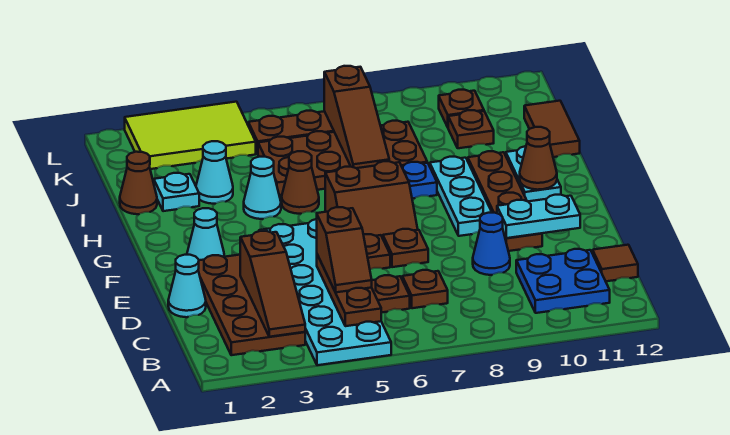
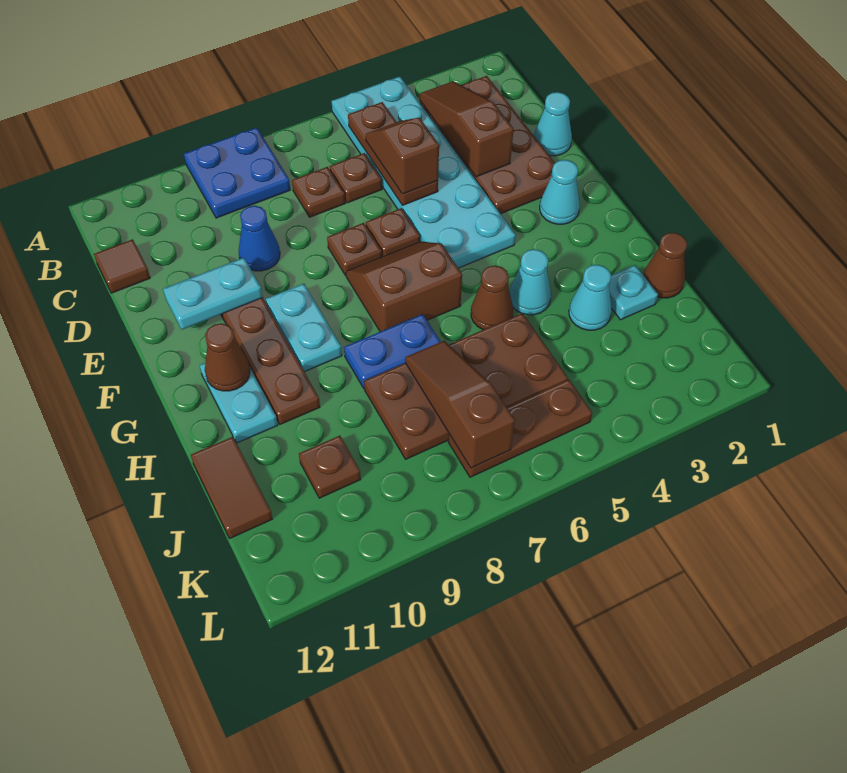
blue 2x2 plate [516,249,610,313] -> blue 2x2 plate moved to [184,128,290,218]
cyan 1x3 plate [430,157,492,236] -> cyan 1x2 plate [266,284,342,372]
lime 2x3 tile [125,102,256,169] -> none
brown 1x1 plate [439,90,484,127] -> none

